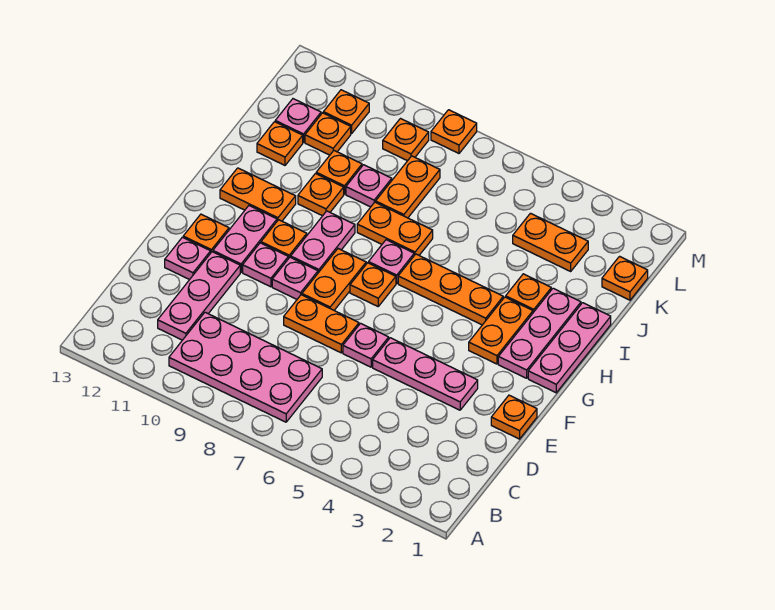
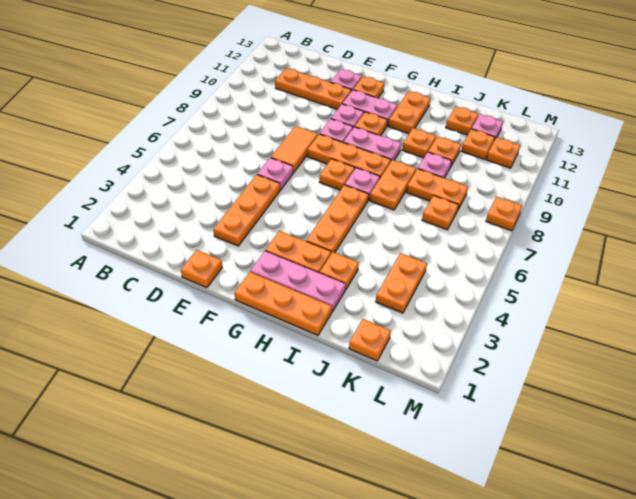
pink 2x4 plate [169,312,322,422] -> none
pink 1x3 plate [158,252,240,340] -> orange 1x3 plate [275,68,351,109]
pink 1x3 plate [373,338,478,410] -> orange 1x3 plate [213,175,280,246]
orange 1x2 plate [284,295,359,353] -> orange 1x2 tile [271,126,318,173]
orange 1x2 plate [302,249,366,310] -> orange 1x3 plate [307,134,391,178]
pink 1x3 plate [528,303,611,393] -> orange 1x3 plate [235,272,332,335]
orange 1x1 plate [383,119,429,161] -> orange 1x1 plate moved to [422,196,459,230]

